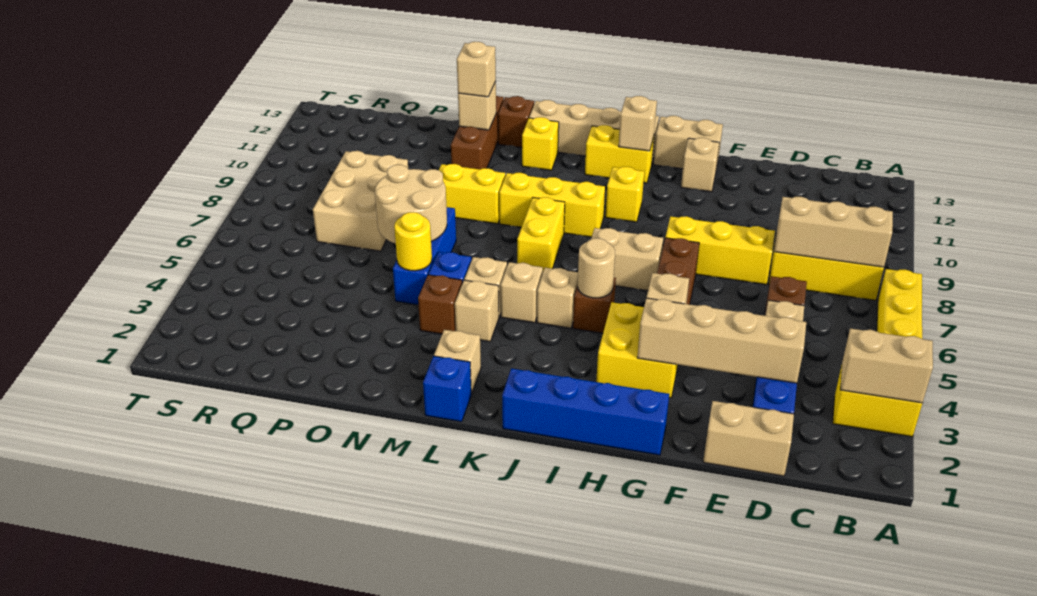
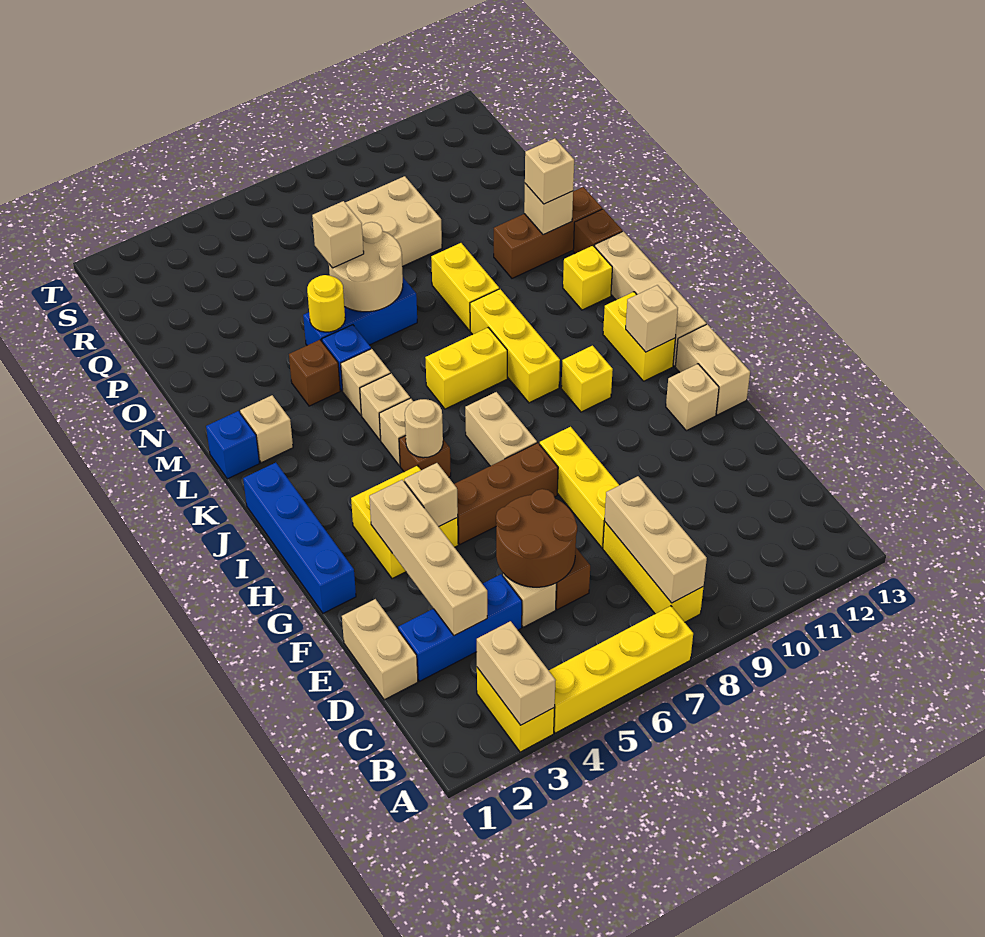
none -> brown 2x2 round brick [496,489,577,587]
tan 1x1 brick [455,280,499,342] -> tan 1x1 brick moved to [312,201,364,268]

